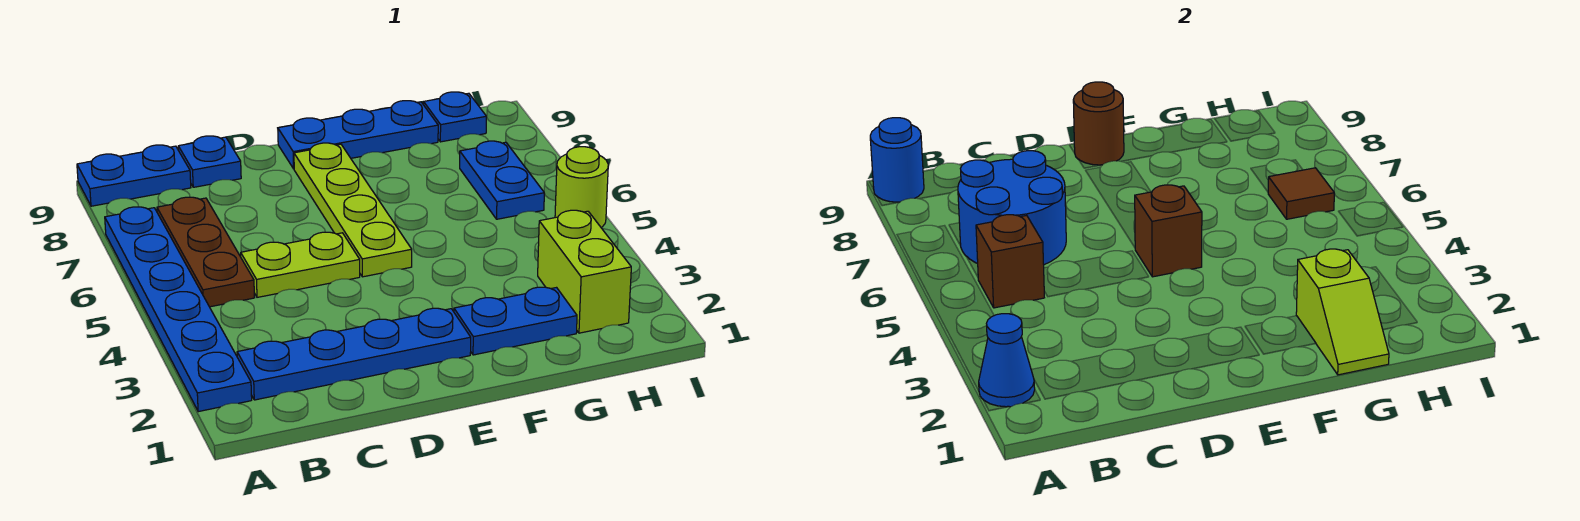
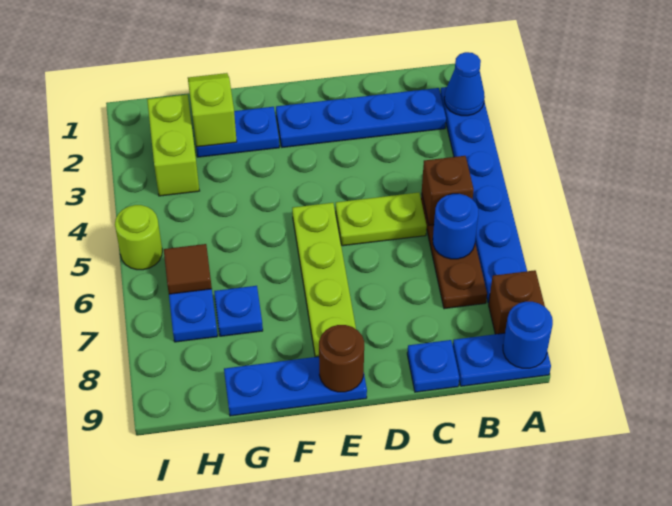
blue 2x2 round brick [958,151,1066,265] -> blue 1x1 round brick [433,194,478,259]
brown 1x1 brick [1135,185,1202,277] -> brown 1x1 brick moved to [489,270,545,334]
blue 1x1 plate [424,92,486,142] -> blue 1x1 plate moved to [214,286,263,336]

